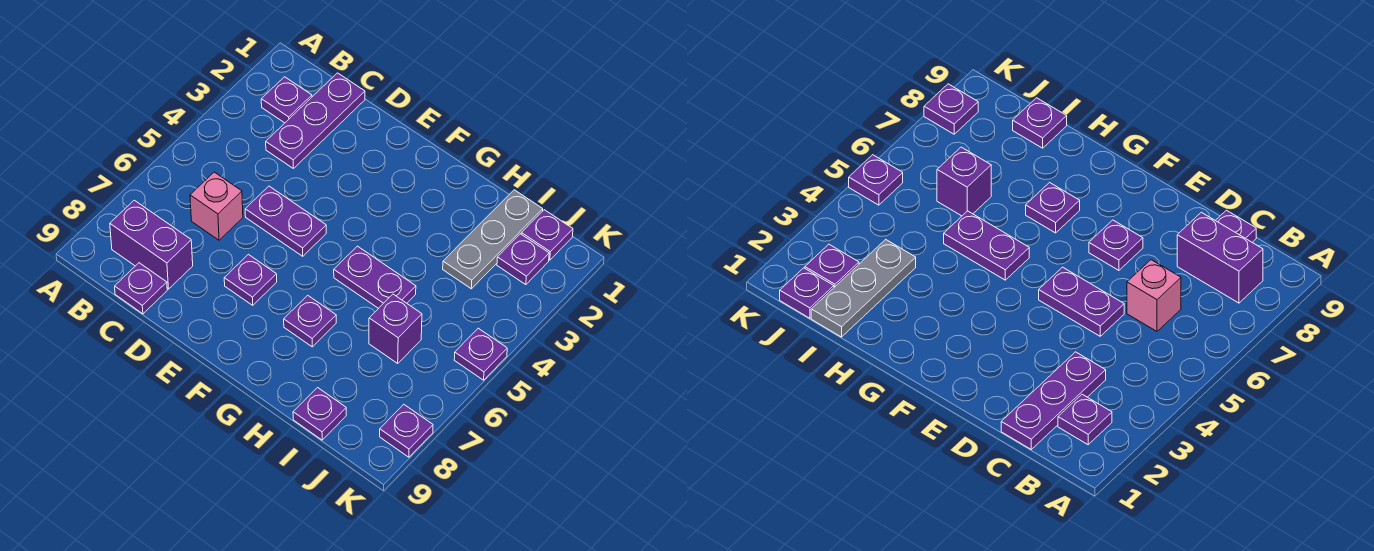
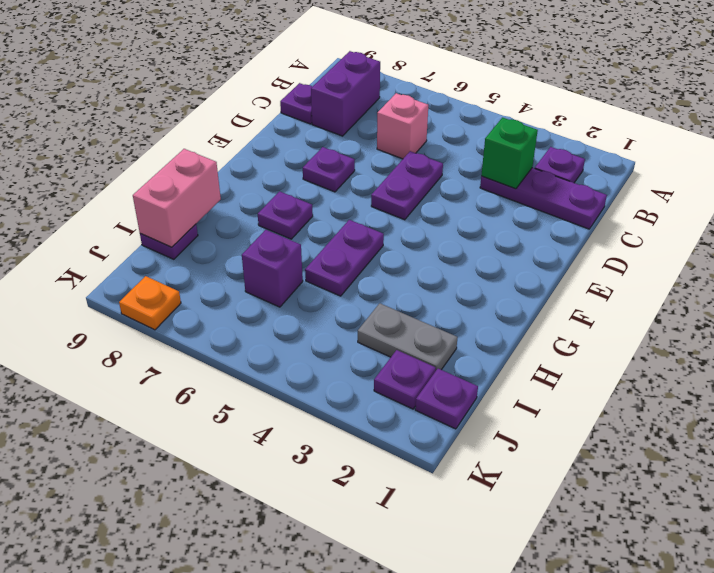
none -> green 1x1 brick [481,118,538,189]
none -> pink 1x2 brick [133,149,221,247]
grey 1x3 plate [443,190,543,289] -> grey 1x2 plate [358,303,458,370]
purple 1x1 plate [454,328,507,380] -> none
purple 1x1 plate [380,404,433,457] -> orange 1x1 plate [119,276,181,330]

